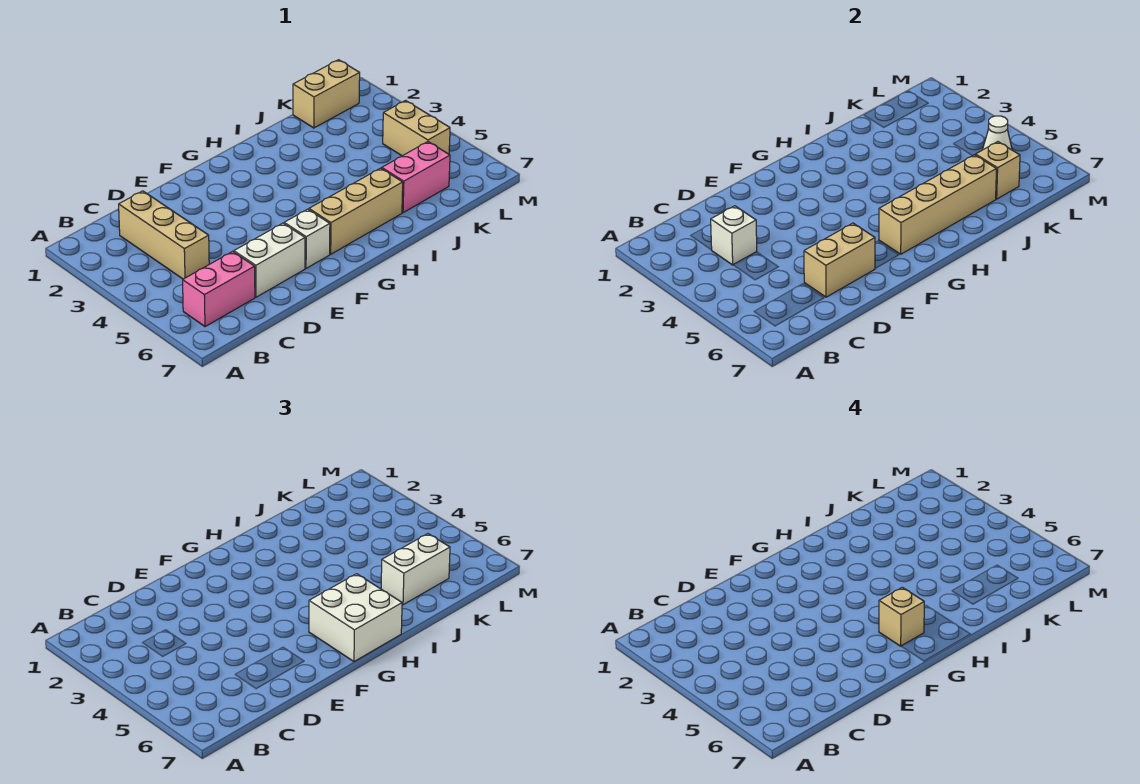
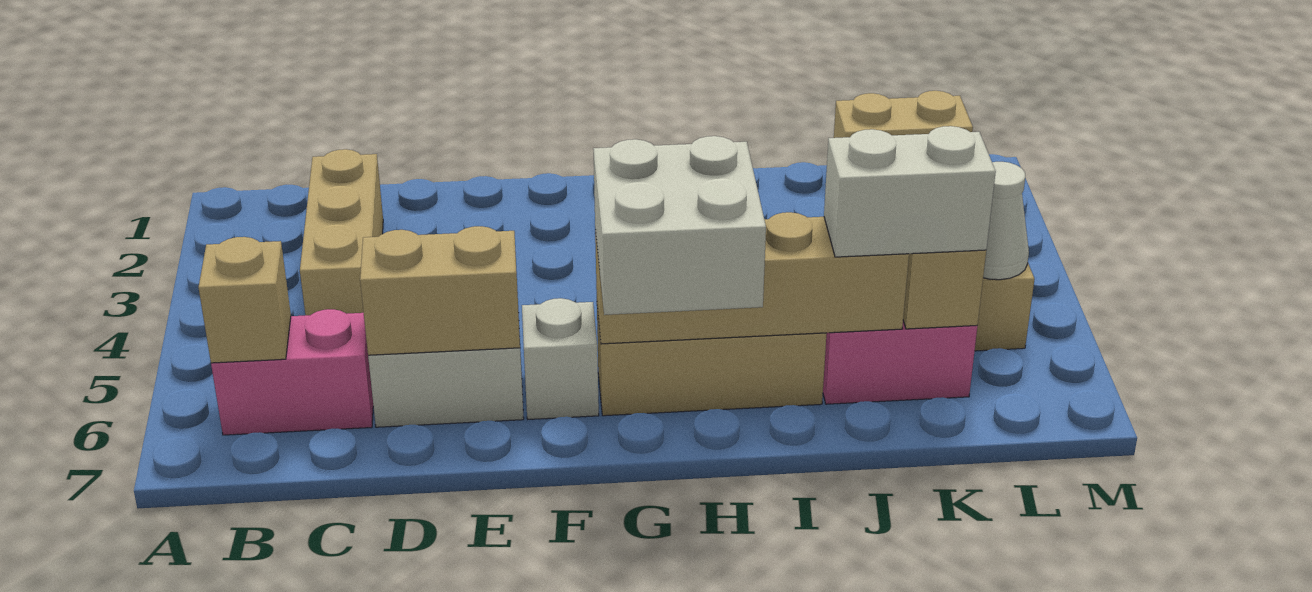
white 1x1 brick [711,206,757,265] -> none
tan 1x1 brick [879,587,924,646] -> tan 1x1 brick moved to [198,237,291,363]

